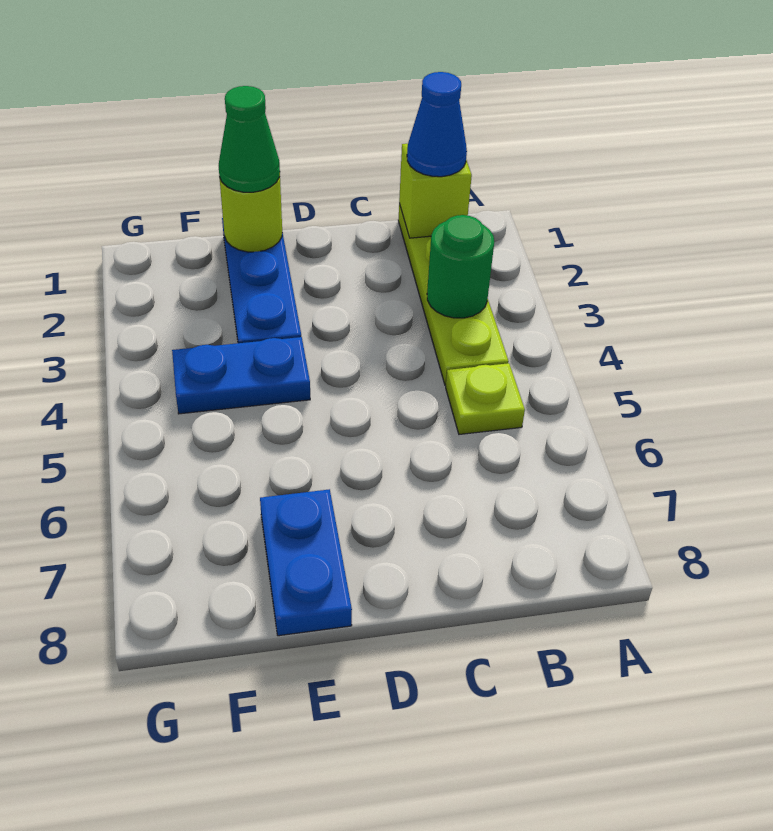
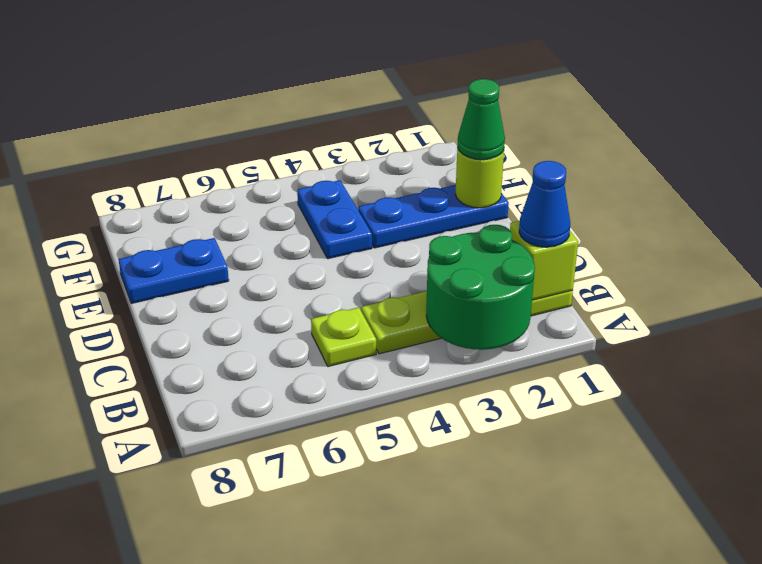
green 1x1 round brick [427,215,494,318] -> green 2x2 round brick [426,225,535,350]

